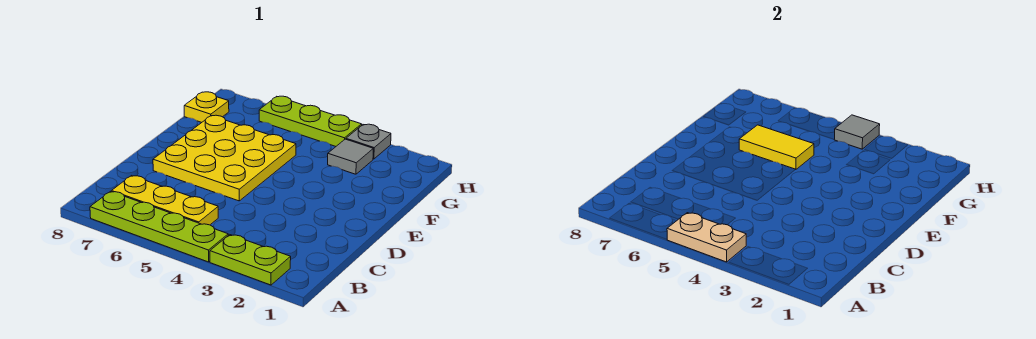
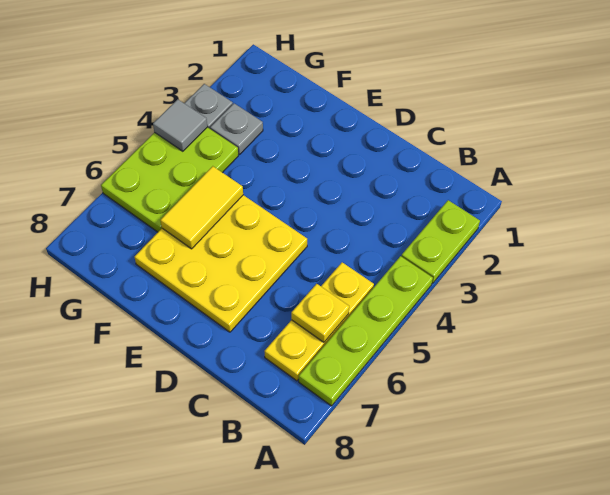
tan 1x2 plate [667,213,746,262] -> none
grey 1x1 tile [328,139,373,174] -> grey 1x1 plate [210,103,263,155]
yellow 1x1 plate [184,92,229,123] -> yellow 1x1 plate moved to [291,284,349,342]
lime 1x3 plate [259,96,362,146] -> lime 2x3 plate [101,127,238,232]

